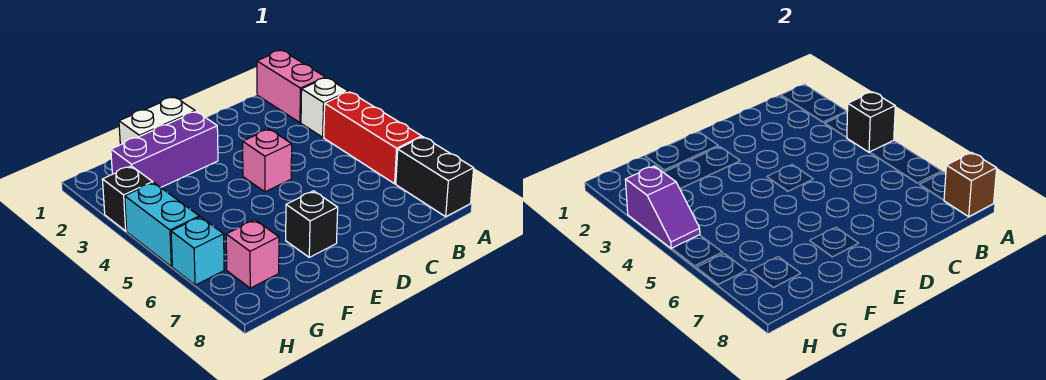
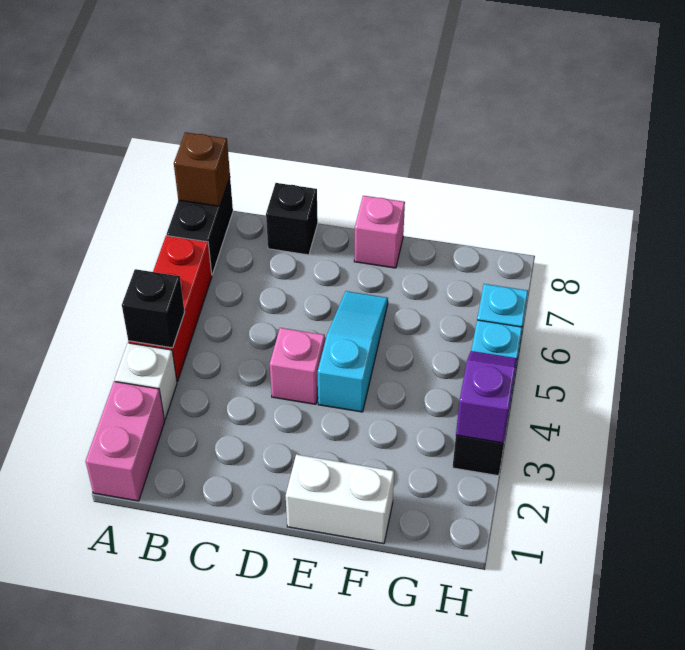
purple 1x3 brick [111,112,218,187] -> none
none -> cyan 1x3 slope [318,291,388,412]
black 1x1 brick [286,191,338,257] -> black 1x1 brick moved to [266,183,318,255]
pink 1x1 brick [226,220,279,288] -> pink 1x1 brick moved to [354,196,405,268]

